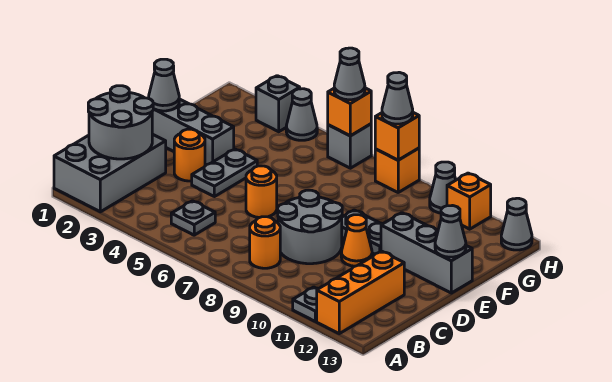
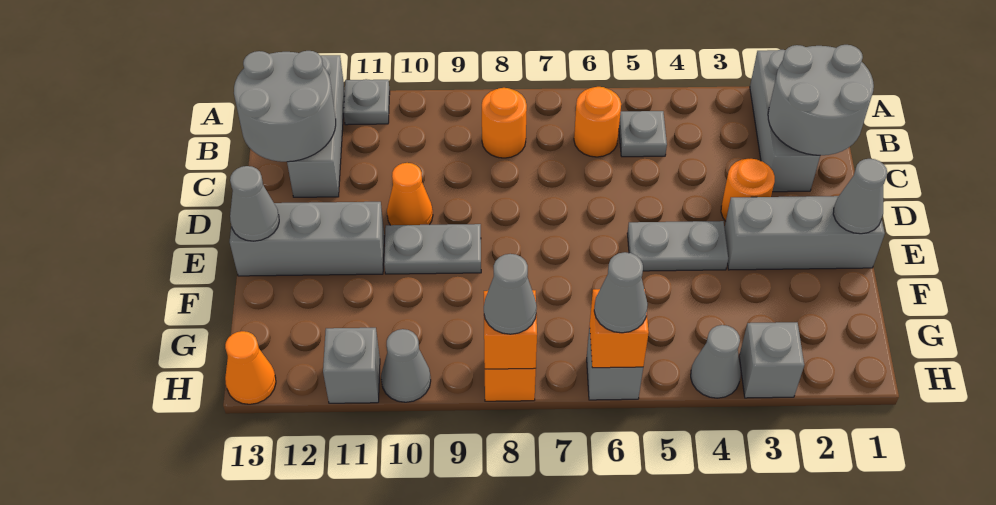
grey 2x3 brick [54,134,166,212] -> grey 1x3 brick [750,50,820,192]
orange 1x3 brick [317,251,404,334] -> grey 1x3 brick [287,55,345,197]
grey 2x2 round brick [278,190,342,264] -> grey 2x2 round brick moved to [234,51,336,162]
grey 1x2 plate [192,149,257,197] -> grey 1x2 plate turned to [627,221,728,271]
orange 1x1 round brick [246,166,277,218] -> orange 1x1 round brick moved to [574,87,621,157]
orange 1x1 brick [447,173,491,229] -> grey 1x1 brick [323,328,380,403]
grey 1x1 cone [501,198,532,250] -> orange 1x1 cone [225,331,276,404]

